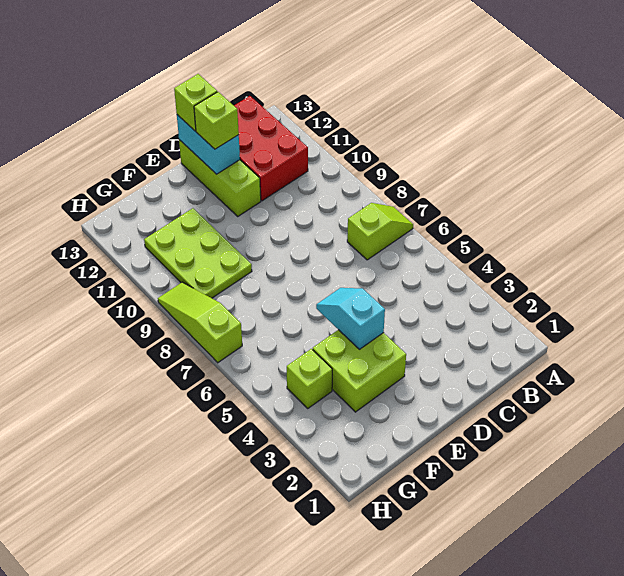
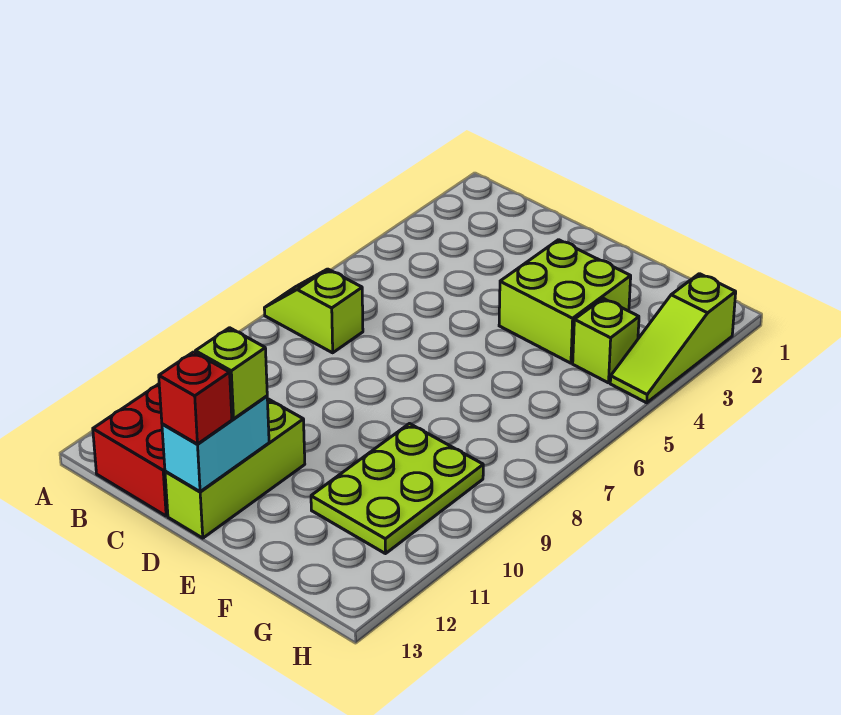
lime 1x1 brick [174,74,217,131] -> red 1x1 brick [159,352,232,444]
cyan 1x2 slope [316,288,385,349] -> none
lime 1x3 slope [158,282,242,363] -> lime 1x3 slope moved to [610,274,736,403]

